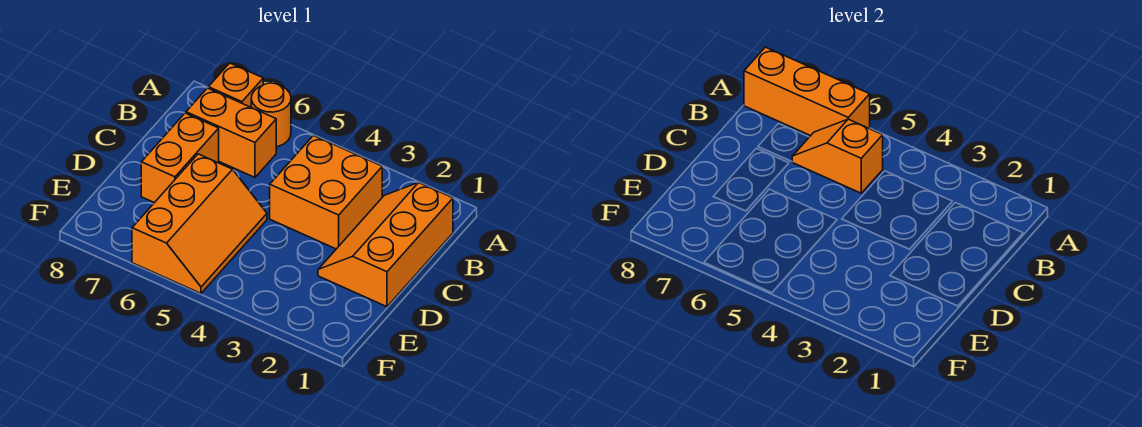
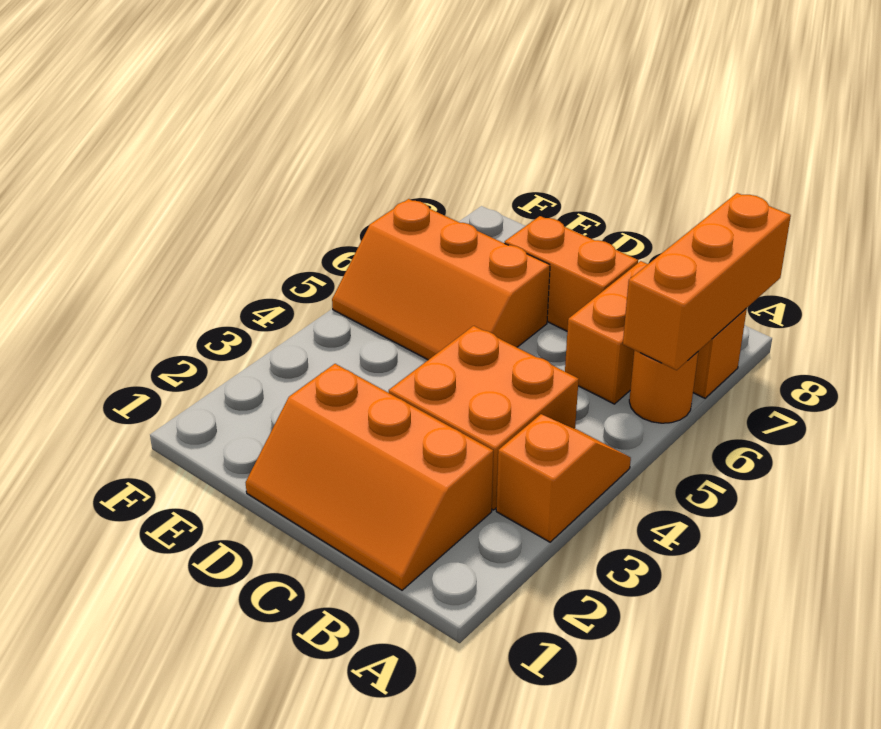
orange 2x3 slope [318,183,453,307] -> orange 2x3 slope turned to [246,364,493,590]
orange 1x2 slope [792,119,883,193] -> orange 1x2 slope moved to [496,414,631,542]

